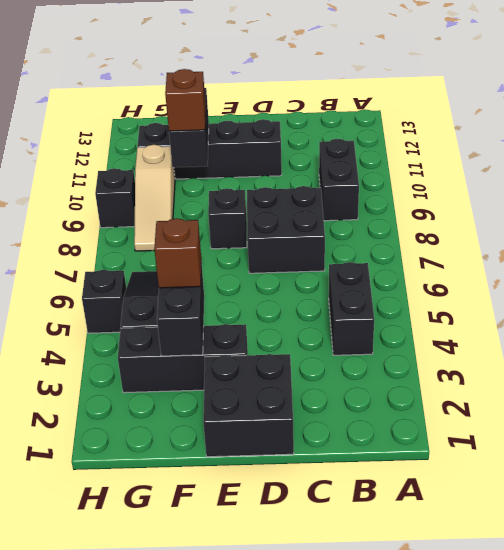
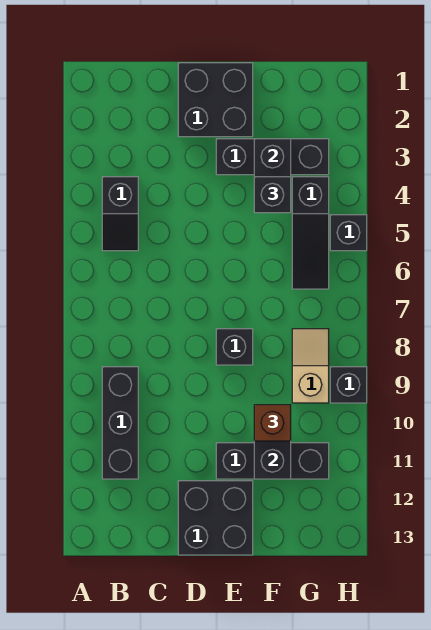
black 1x2 brick [329,262,374,355] -> black 1x2 slope [102,177,138,251]
black 1x2 brick [319,139,359,221] -> black 1x3 brick [102,367,138,479]
black 2x2 brick [247,186,325,273] -> black 2x2 brick moved to [178,481,253,555]
black 1x4 brick [137,119,282,179] -> black 1x3 brick [216,443,329,479]
brown 1x1 brick [154,218,201,288] -> black 1x1 brick [254,177,291,213]
tan 1x3 slope [134,145,175,251] -> tan 1x2 slope [292,329,329,403]

